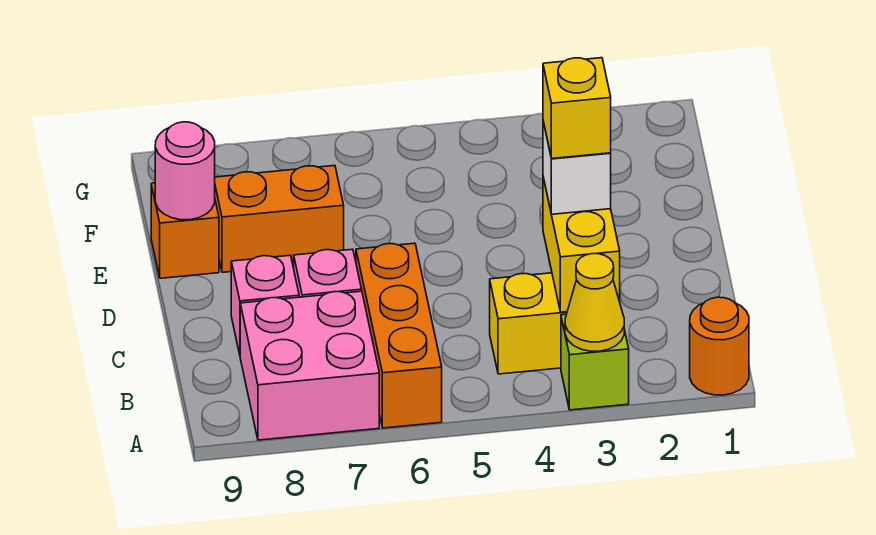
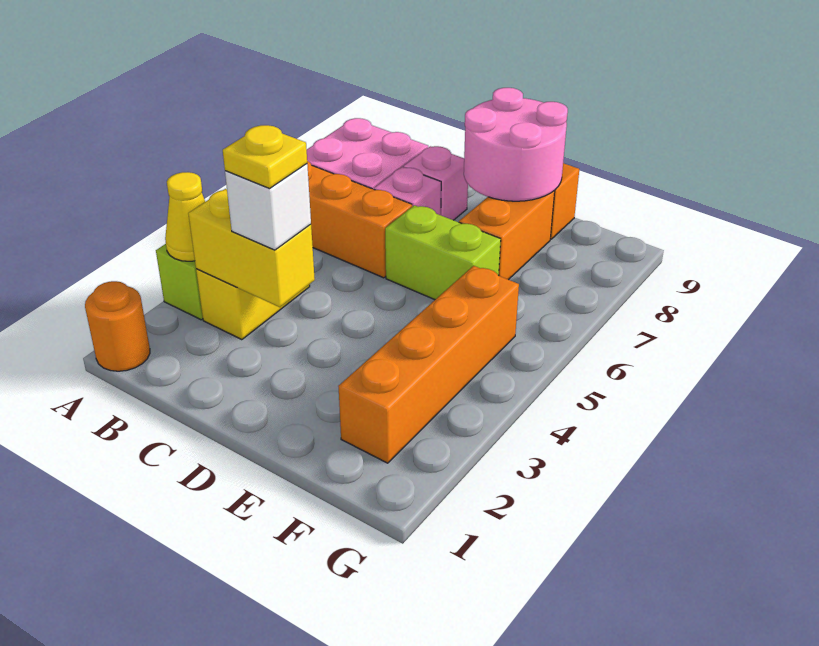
yellow 1x1 brick [543,58,611,159] -> yellow 1x1 plate [223,125,307,189]
none -> lime 1x2 brick [385,205,501,300]
pink 1x1 round brick [155,122,215,220] -> pink 2x2 round brick [464,88,568,201]
none -> orange 1x4 brick [338,266,519,463]

